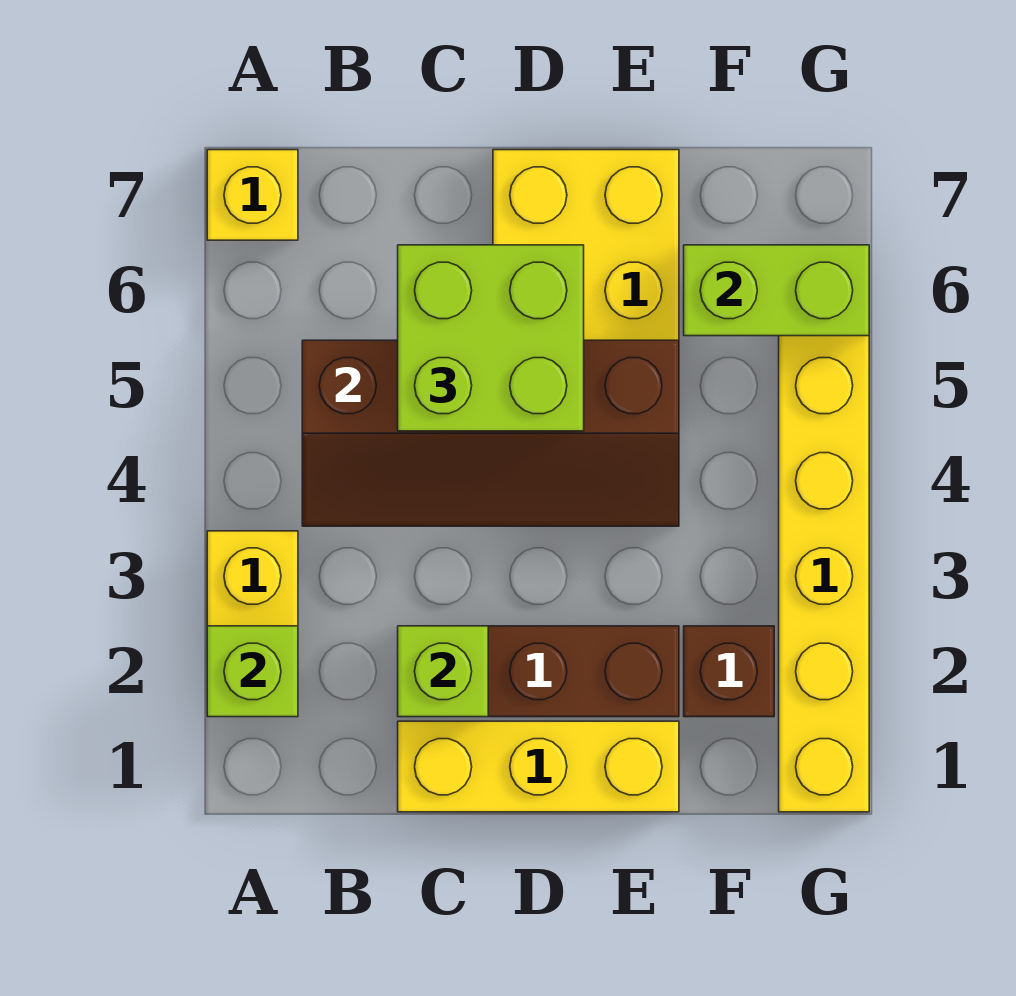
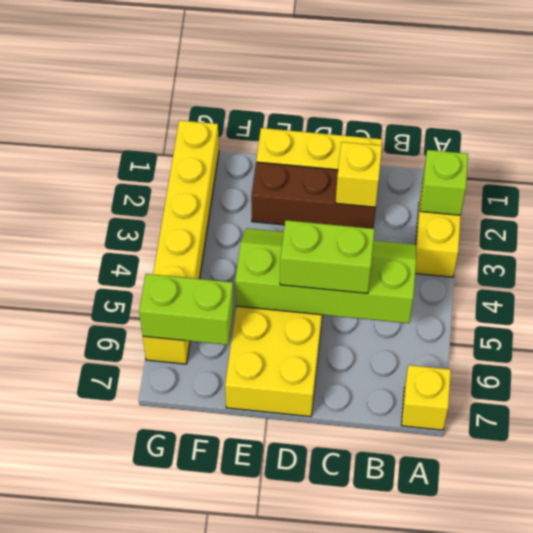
brown 2x4 slope [302,340,679,526] -> lime 2x4 slope [235,228,416,323]
lime 1x1 brick [398,626,488,717] -> yellow 1x1 brick [336,142,382,207]
lime 2x2 brick [398,245,584,431] -> lime 1x2 brick [280,220,375,293]
brown 1x1 brick [684,626,774,717] -> none

